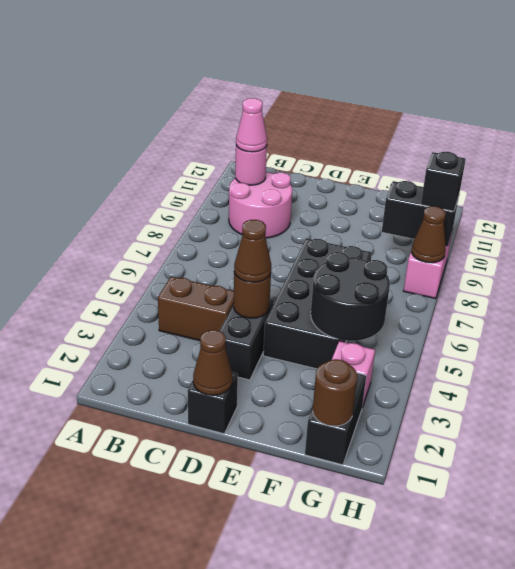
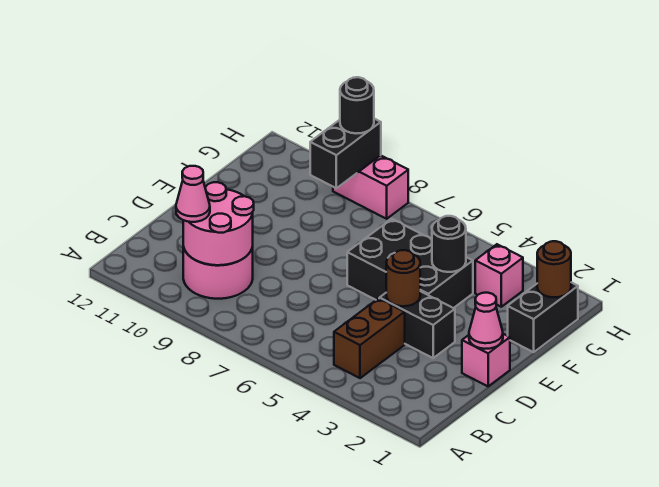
pink 1x1 round brick [235,146,267,185] -> pink 2x2 round brick [183,182,254,265]
black 1x1 brick [187,372,238,434] -> pink 1x1 brick [462,334,510,386]
brown 1x1 cone [193,330,233,395] -> pink 1x1 cone [469,293,503,349]
brown 1x1 cone [234,220,271,282] -> none
black 2x4 brick [263,238,372,369] -> black 2x3 brick [347,219,473,308]
black 2x2 round brick [311,252,390,341] -> black 1x1 round brick [432,216,466,272]
black 1x2 brick [305,373,366,465] -> black 1x2 brick turned to [508,282,578,352]
brown 1x1 cone [412,206,446,263] -> none
black 1x1 brick [421,152,466,211] -> black 1x1 round brick [340,77,374,134]

